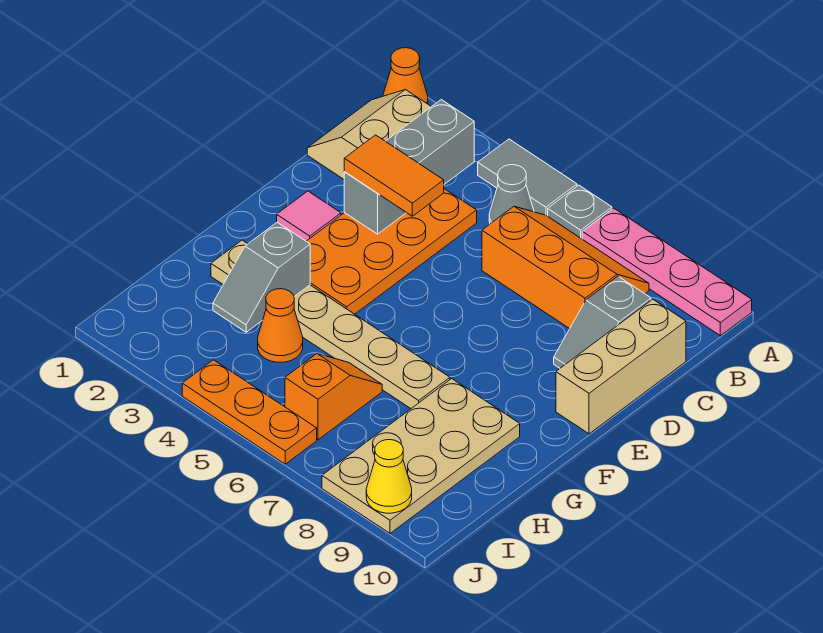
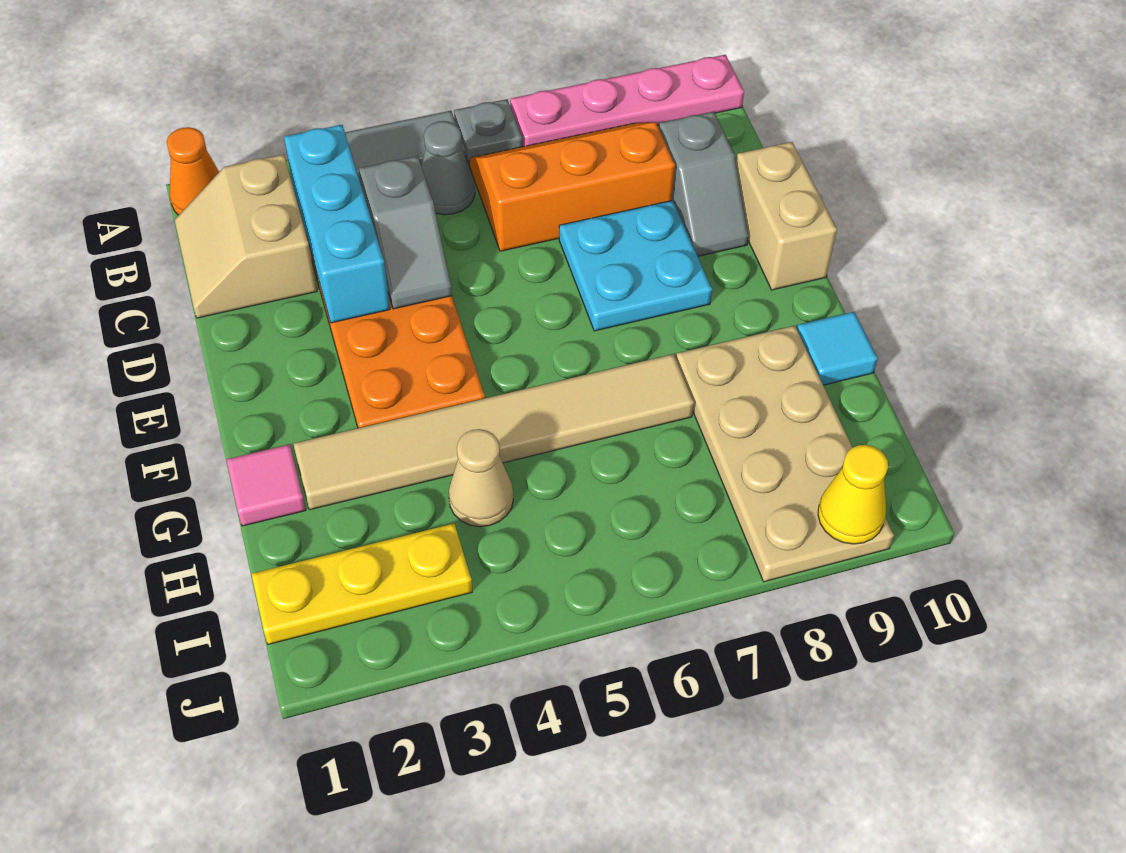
grey 1x3 brick [344,100,474,234] -> cyan 1x3 brick [284,125,390,323]
tan 1x3 brick [556,299,686,434] -> tan 1x2 brick [736,142,837,290]
orange 1x2 tile [344,135,444,216] -> none
none -> cyan 2x2 plate [559,200,712,331]
pink 1x1 tile [277,191,341,241] -> pink 1x1 tile moved to [226,444,306,526]
tan 1x6 plate [211,240,450,408] -> tan 1x6 tile [294,354,694,510]
grey 1x2 slope [213,222,310,332] -> grey 1x2 slope moved to [359,156,452,309]
none -> cyan 1x1 tile [797,312,878,385]
orange 1x1 cone [258,289,303,362] -> tan 1x1 cone [449,429,513,527]
orange 1x2 slope [285,354,382,440] -> none
none -> yellow 1x3 plate [251,524,472,644]
orange 1x3 plate [182,360,317,464] -> none

